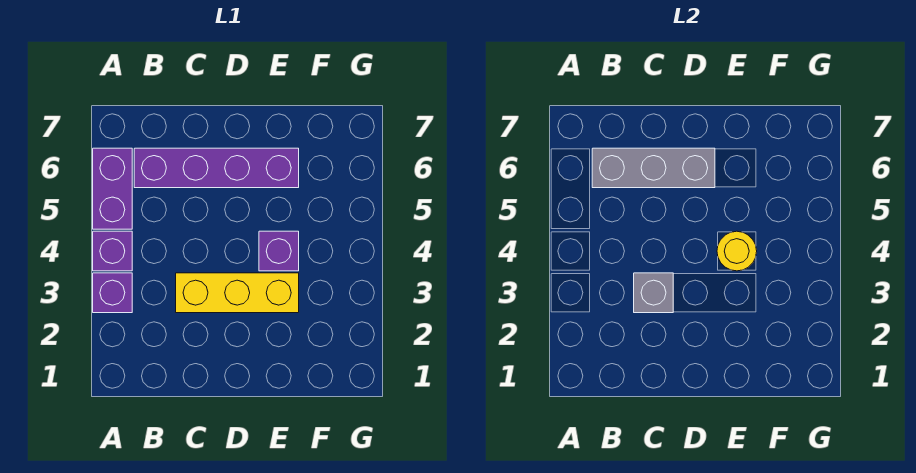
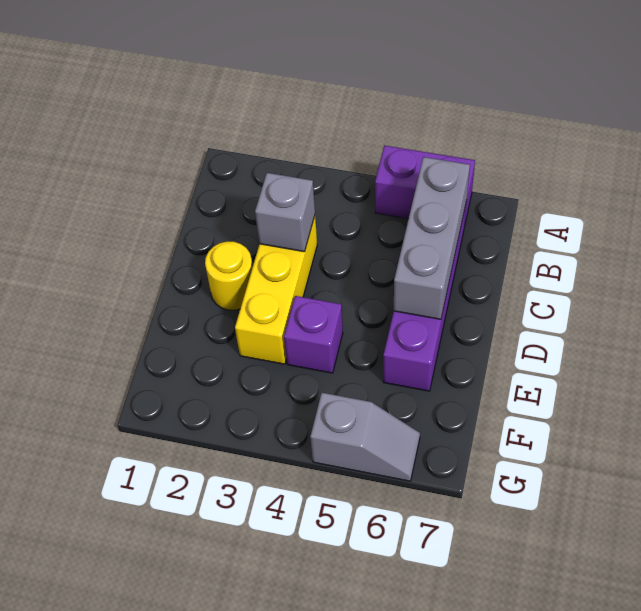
purple 1x1 brick [93,273,132,313] -> none
purple 1x1 brick [93,231,132,271] -> none
yellow 1x1 round brick [717,231,757,271] -> yellow 1x1 round brick moved to [205,242,253,310]
none -> grey 1x2 slope [310,393,420,481]

